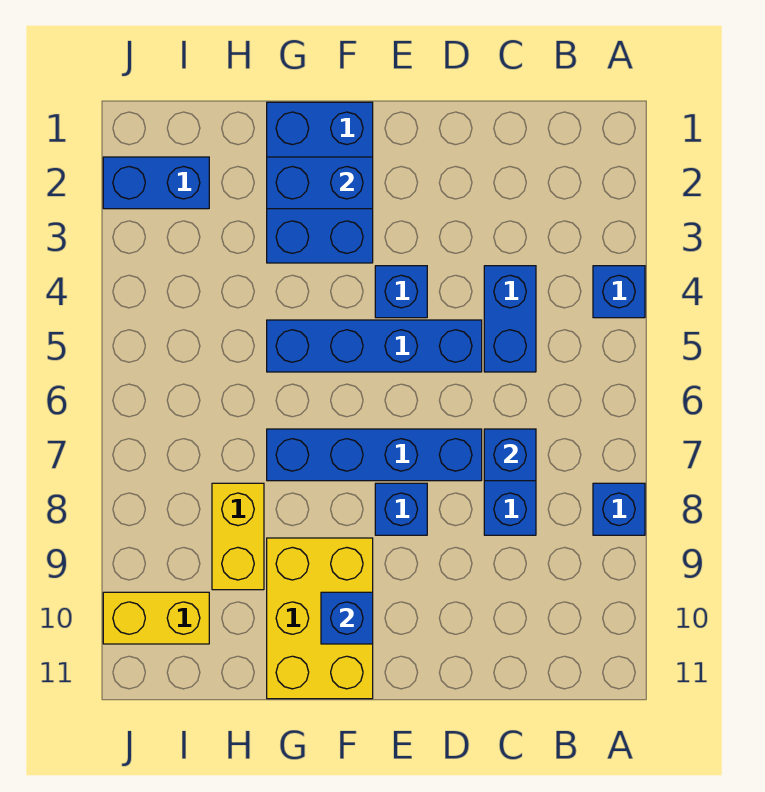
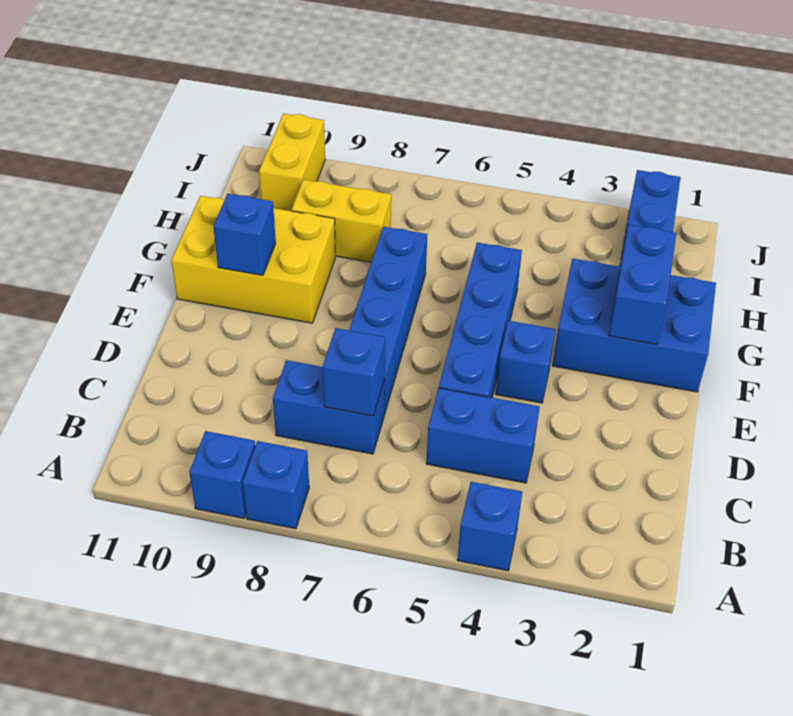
blue 1x1 brick [375,483,427,535] -> blue 1x1 brick moved to [189,431,255,518]

